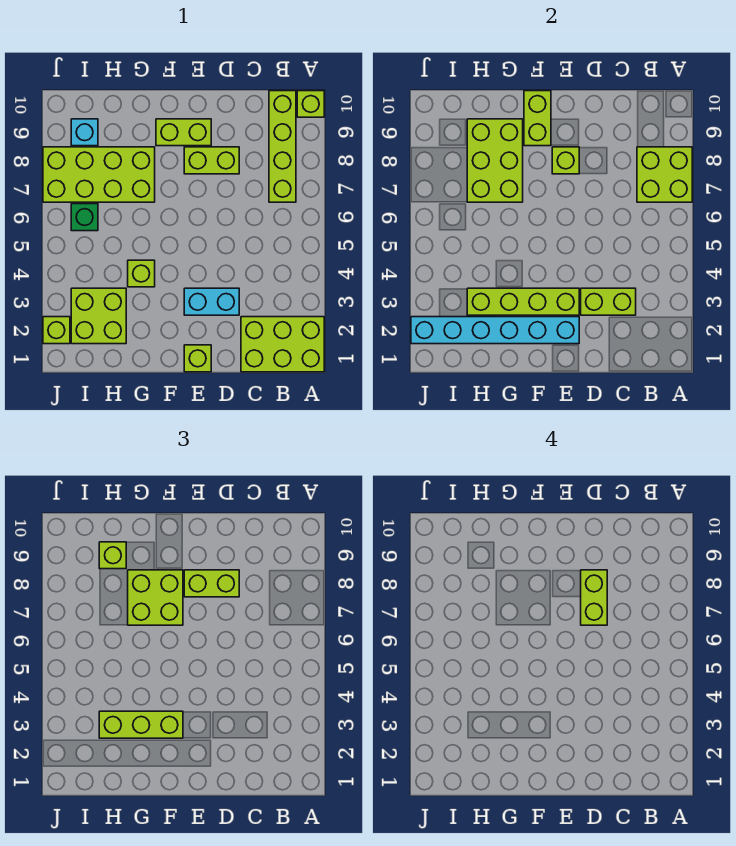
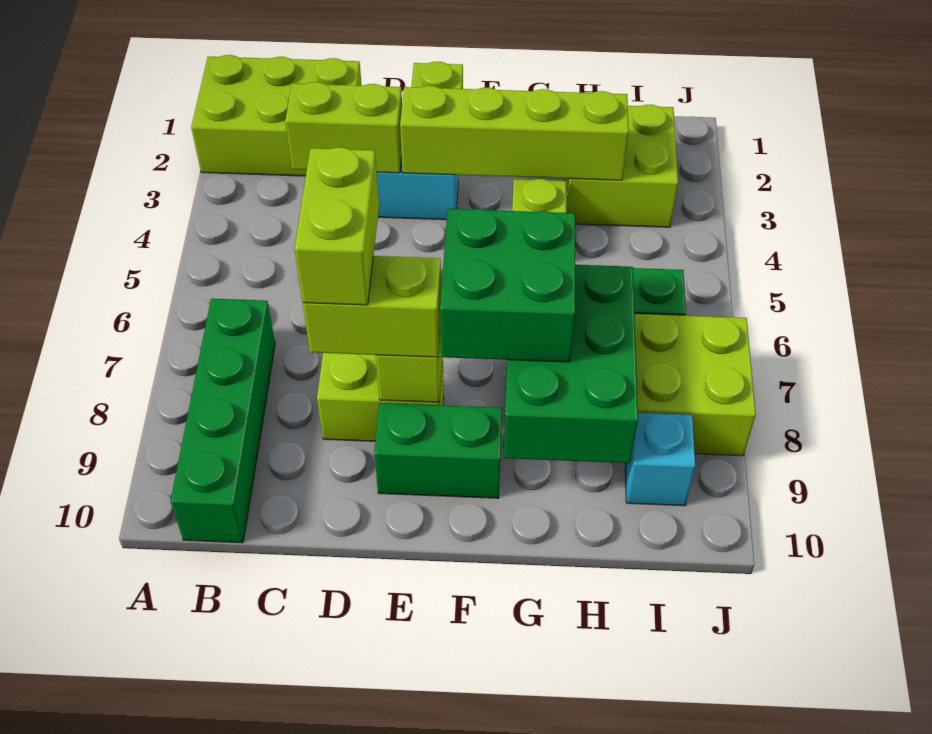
lime 2x2 brick [637,147,692,202] -> none
lime 1x1 brick [297,91,324,117] -> none
lime 1x4 brick [269,91,296,202] -> green 1x4 brick [170,299,275,543]
cyan 1x6 brick [411,317,579,344] -> none
lime 1x2 brick [156,119,211,146] -> green 1x2 brick [374,403,502,498]
lime 1x3 brick [99,711,183,738] -> none
lime 2x2 brick [128,570,183,625] -> green 2x2 brick [440,209,575,362]
lime 1x2 brick [524,91,551,146] -> none
lime 2x3 brick [467,119,523,202] -> green 2x3 brick [503,265,638,463]
lime 1x1 brick [99,542,126,569] -> none
lime 1x1 brick [43,317,70,344] -> none

